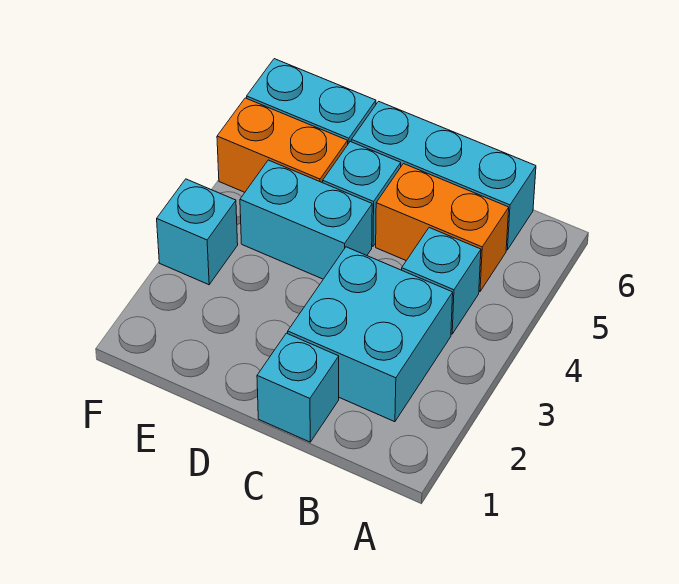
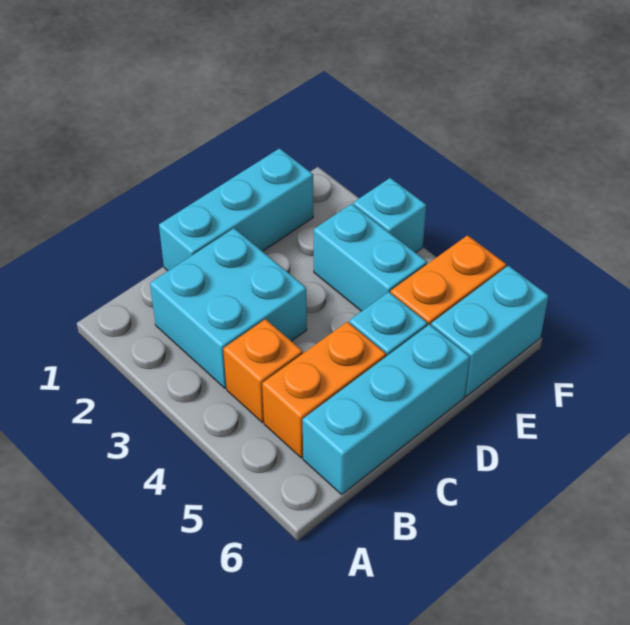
cyan 1x1 brick [402,228,481,334] -> orange 1x1 brick [223,319,303,422]
cyan 1x1 brick [257,333,339,442] -> cyan 1x3 brick [159,148,313,271]
cyan 1x2 brick [240,160,372,279] -> cyan 1x2 brick turned to [314,204,427,311]

